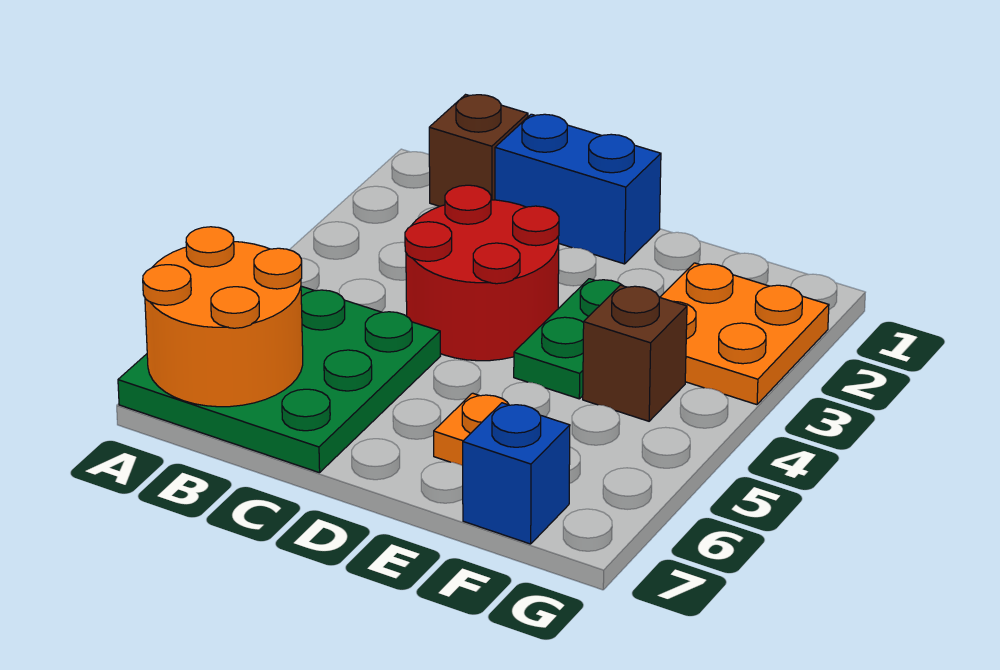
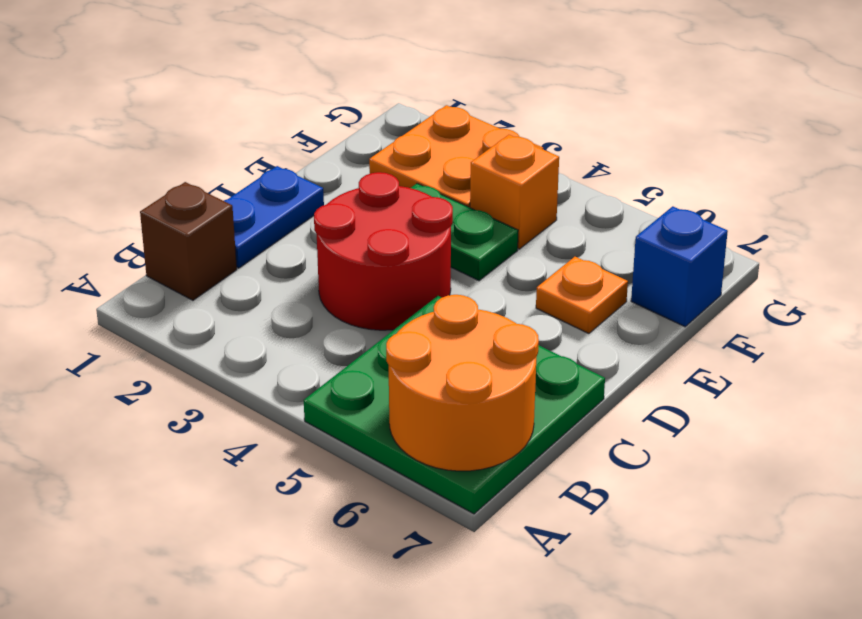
blue 1x2 brick [495,114,661,264] -> blue 1x2 plate [224,166,324,268]
brown 1x1 brick [583,285,687,421] -> orange 1x1 brick [470,135,559,249]

